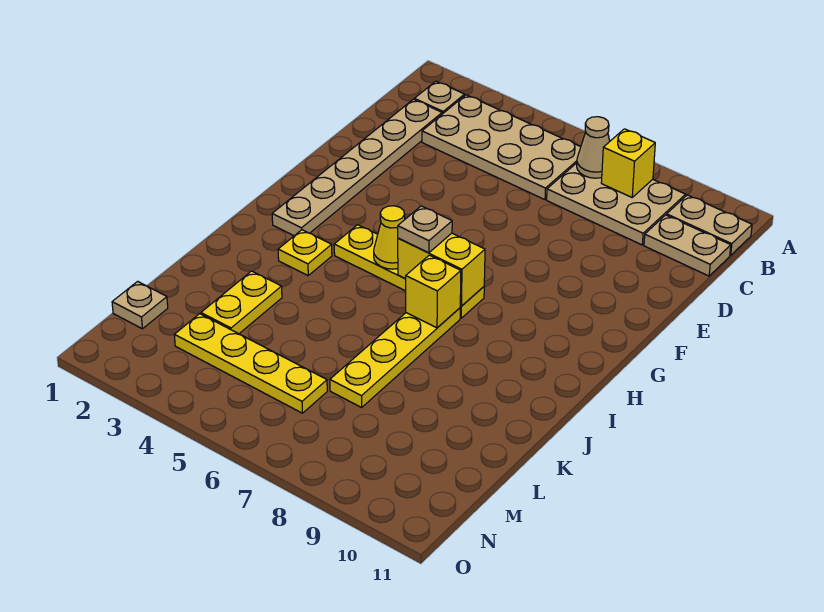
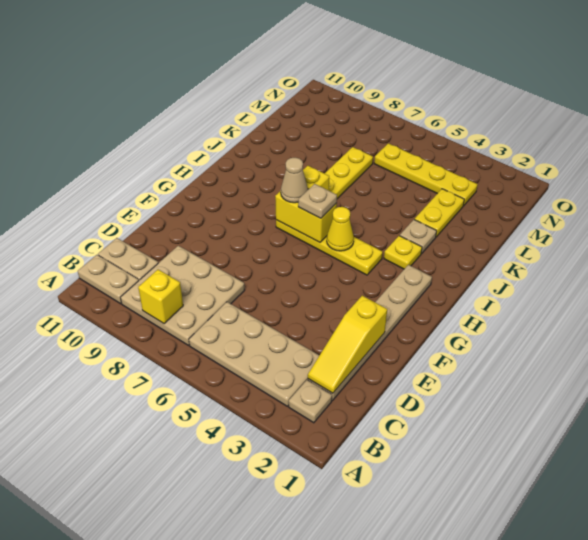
tan 2x3 plate [547,163,686,245] -> tan 3x3 plate [121,246,245,345]
tan 1x1 cone [577,117,610,178] -> tan 1x1 cone moved to [281,158,308,203]
none -> yellow 1x3 slope [308,296,387,393]
tan 1x1 plate [112,281,168,329] -> tan 1x1 plate moved to [400,220,437,254]

